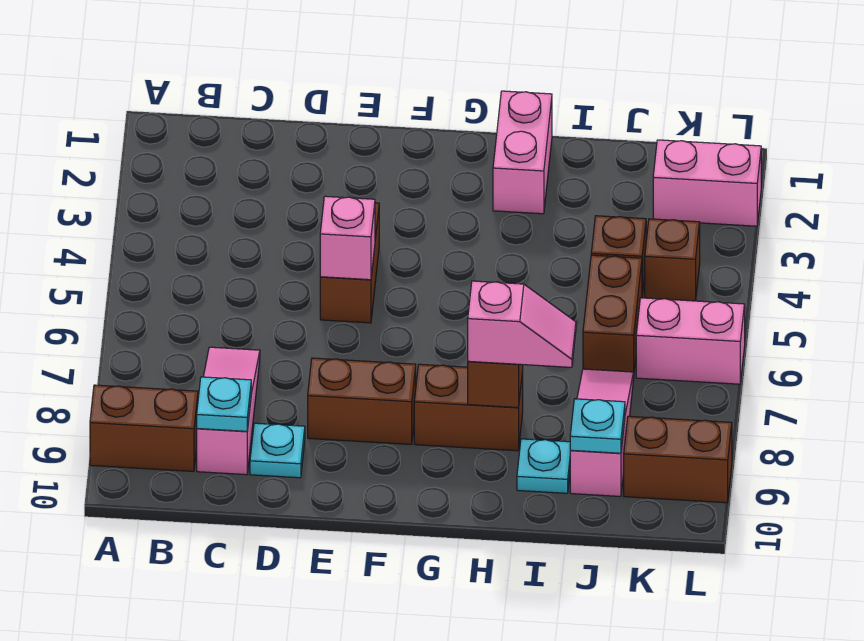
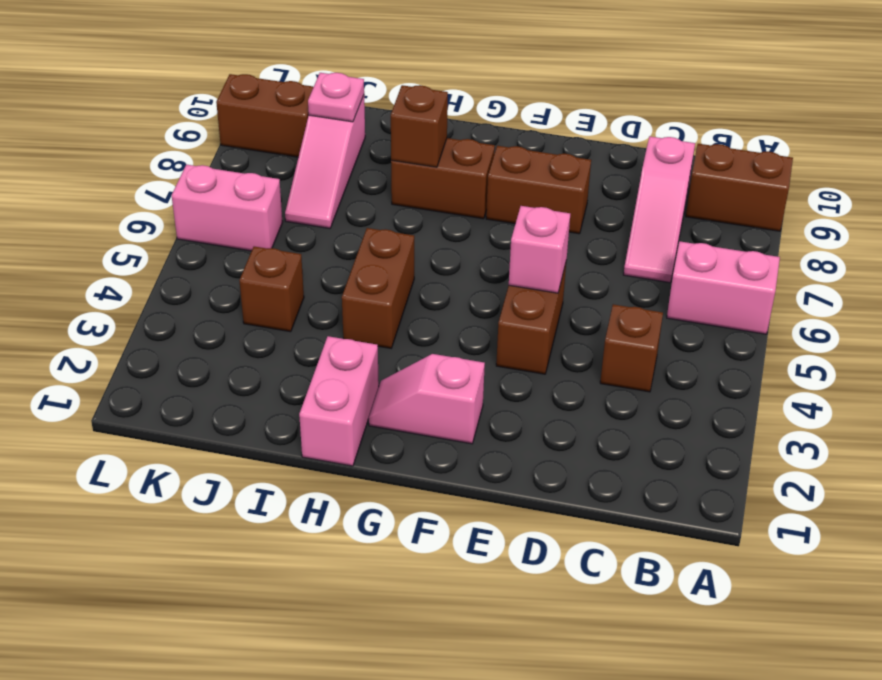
cyan 1x1 plate [197,377,251,431] -> none
cyan 1x1 plate [250,423,305,478] -> none
pink 1x2 slope [468,281,576,367] -> pink 1x2 slope moved to [369,354,485,444]
cyan 1x1 plate [517,439,571,493] -> none
brown 1x2 brick [583,255,642,372] -> brown 1x2 brick moved to [342,228,414,348]
cyan 1x1 plate [570,399,625,453] -> pink 1x1 plate [308,73,364,122]
pink 1x2 brick [653,140,761,226] -> pink 1x2 brick moved to [667,241,780,334]
brown 1x1 brick [645,219,700,301] -> brown 1x1 brick moved to [600,304,663,392]

